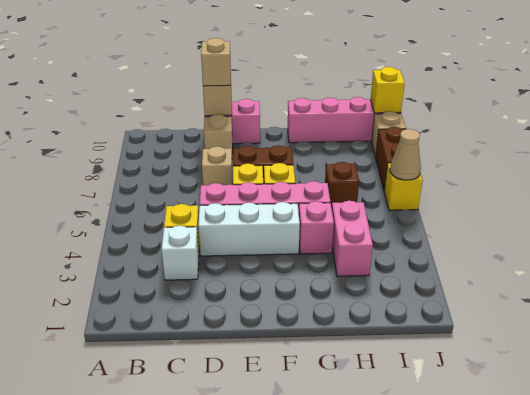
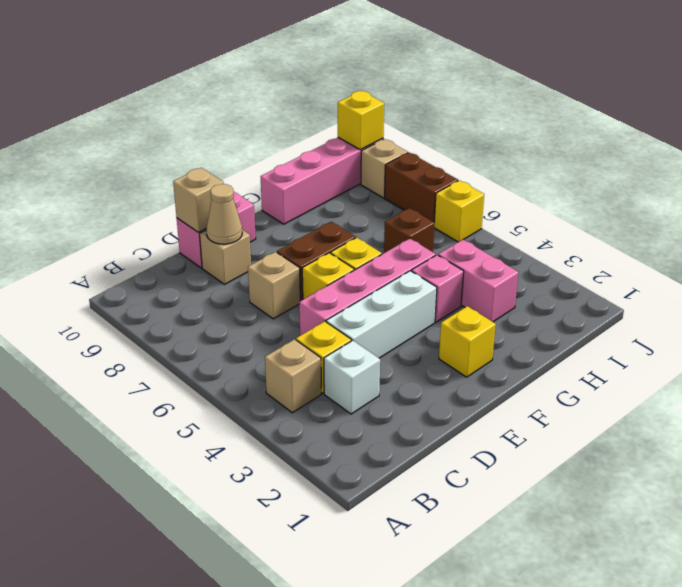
tan 1x1 brick [201,38,231,86] -> tan 1x1 brick moved to [265,339,321,413]
none -> yellow 1x1 brick [439,306,496,377]
tan 1x1 cone [390,129,421,180] -> tan 1x1 cone moved to [206,184,242,244]

